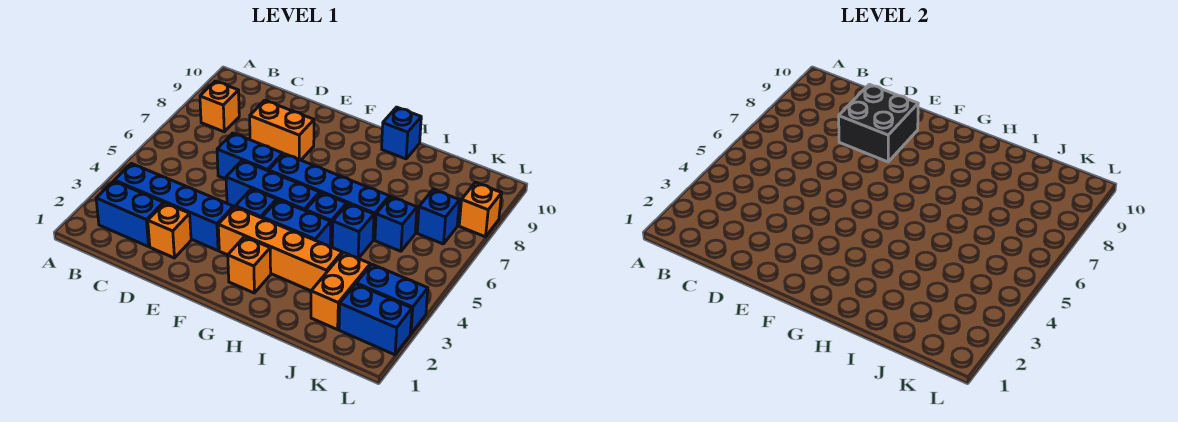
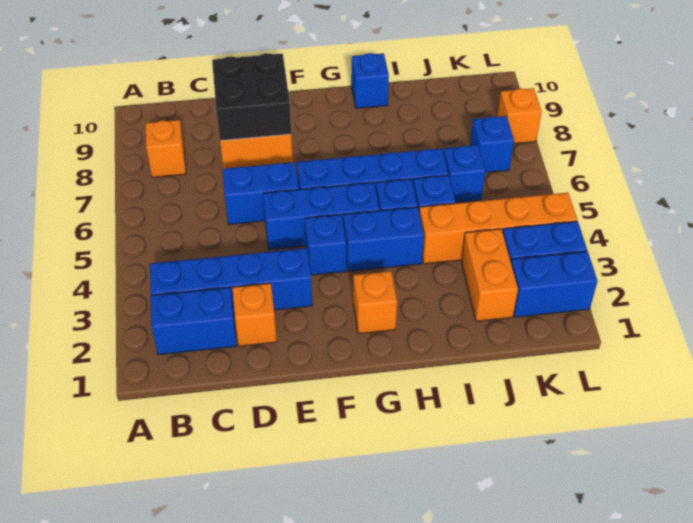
orange 1x4 brick [218,207,342,291] -> orange 1x4 brick moved to [419,193,577,264]

